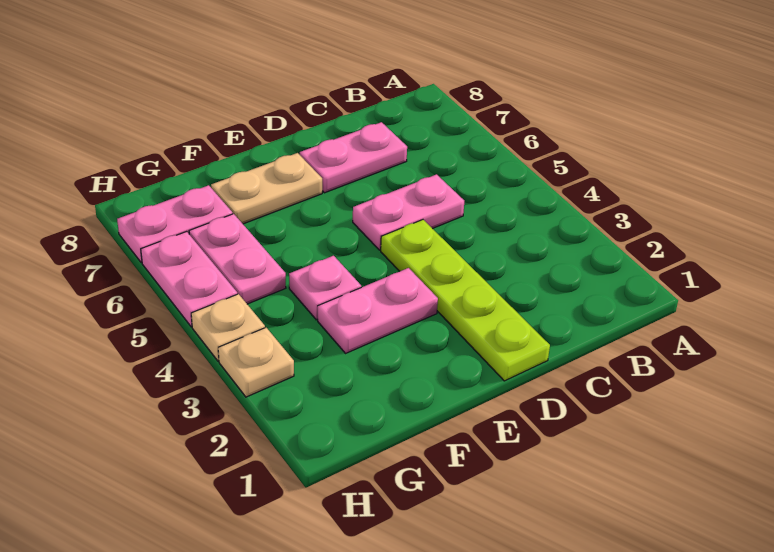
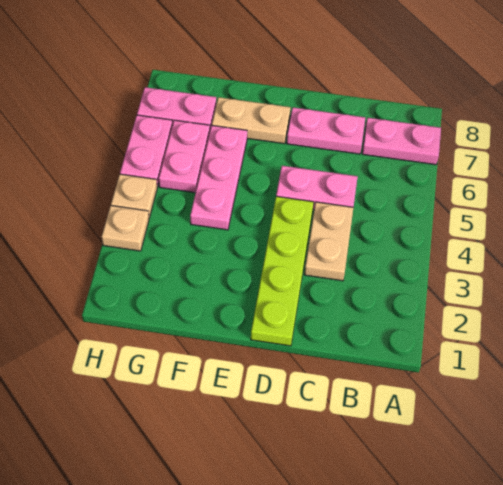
none -> tan 1x2 plate [304,202,353,281]
pink 1x2 plate [318,268,438,353] -> pink 1x2 plate moved to [362,118,441,165]
pink 1x1 plate [289,256,361,320] -> pink 1x3 plate [190,126,247,230]

